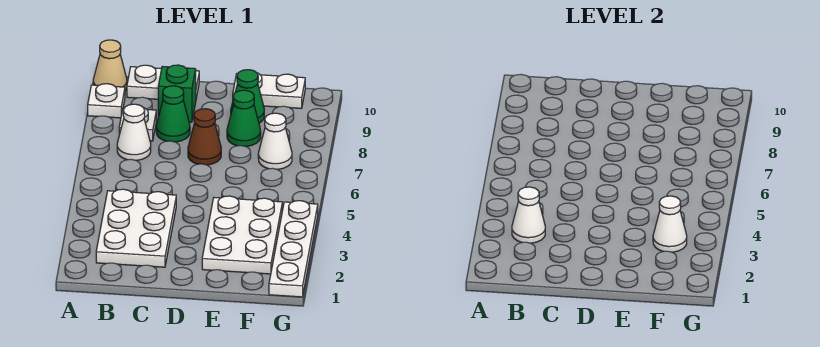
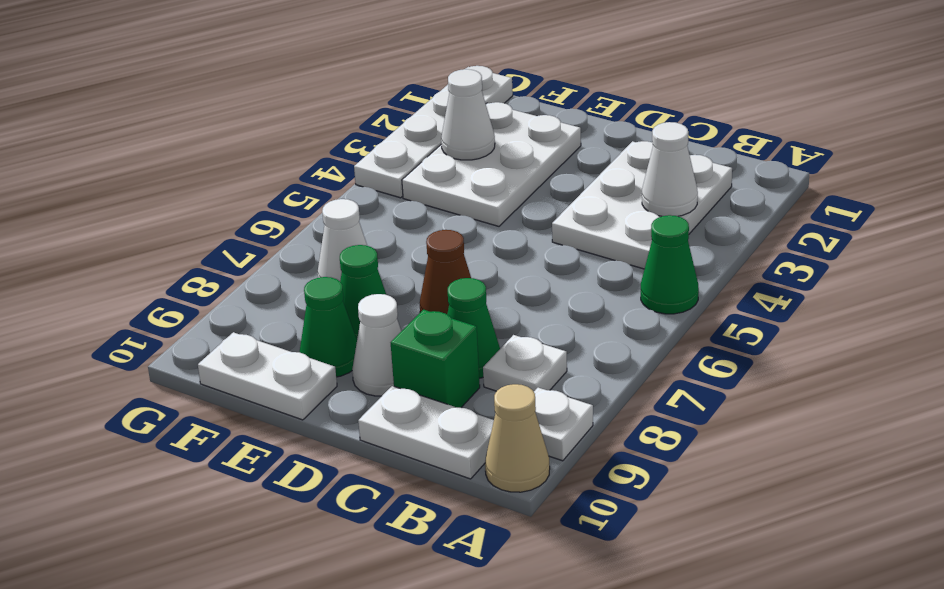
none -> green 1x1 cone [641,215,699,314]
white 1x1 cone [117,104,151,160] -> white 1x1 cone moved to [352,294,401,396]

